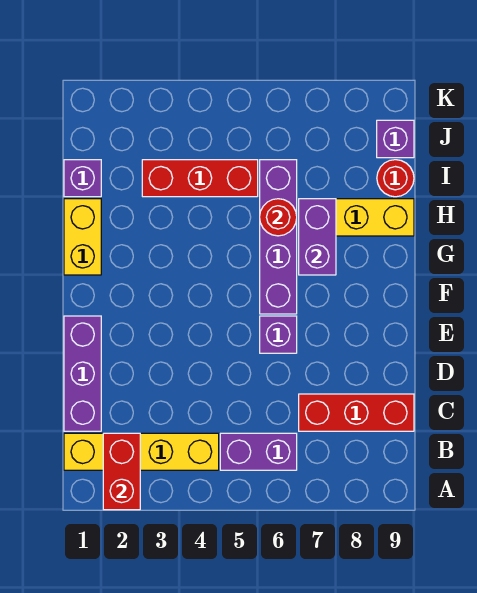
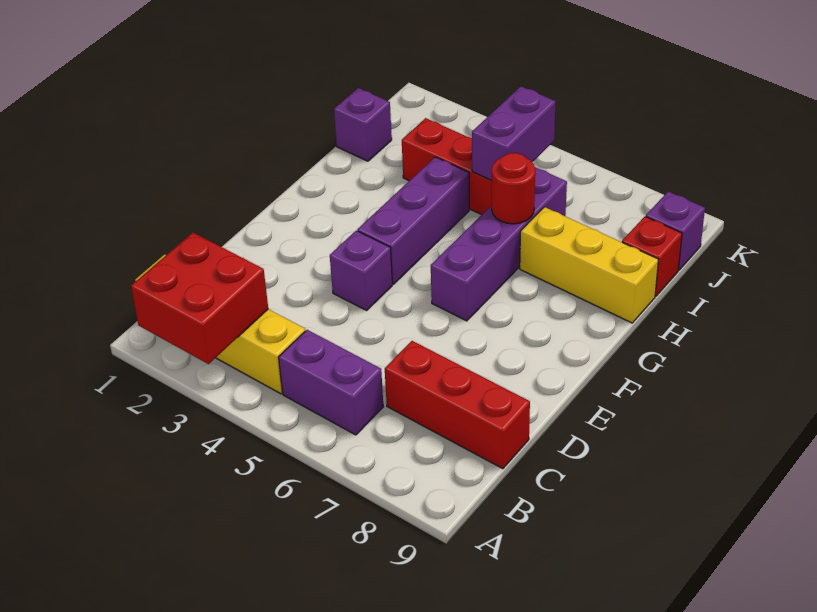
red 1x2 brick [103,433,140,510] -> red 2x2 brick [131,233,268,364]
purple 1x3 brick [64,316,101,431] -> purple 1x3 brick moved to [357,157,469,284]
purple 1x1 brick [260,316,297,353] -> purple 1x1 brick moved to [330,231,392,310]
yellow 1x2 brick [64,199,101,275] -> none
purple 1x2 brick [299,199,336,275] -> purple 1x2 brick moved to [472,86,556,180]
red 1x1 round brick [377,160,414,197] -> red 1x1 brick [622,217,682,296]

